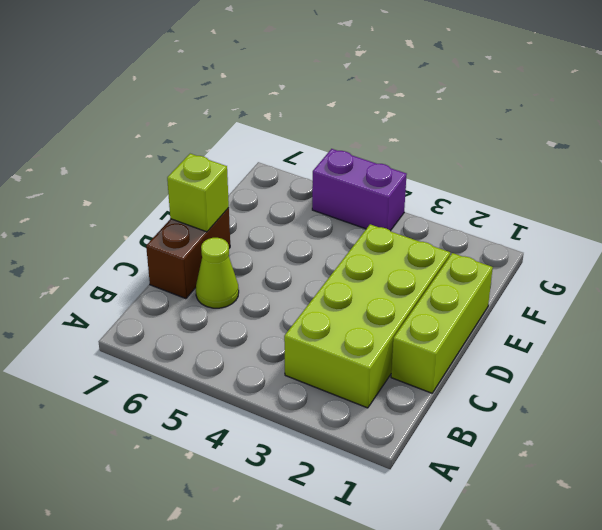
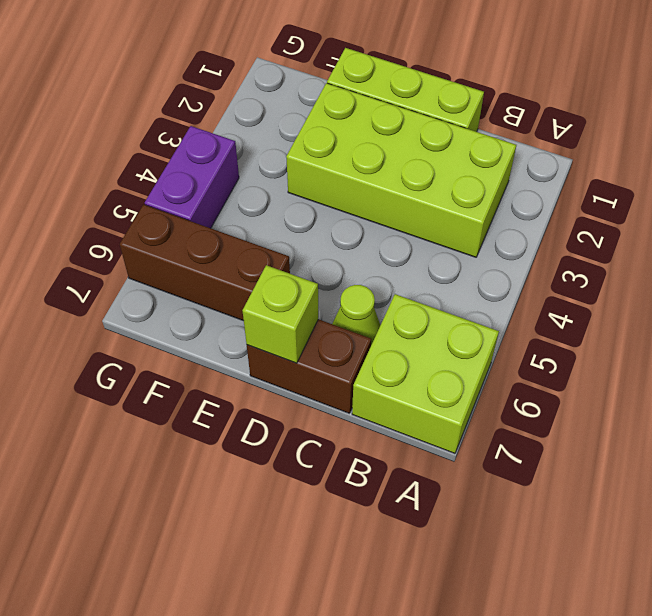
none -> lime 2x2 brick [352,294,499,453]
none -> brown 1x3 brick [120,205,290,321]

